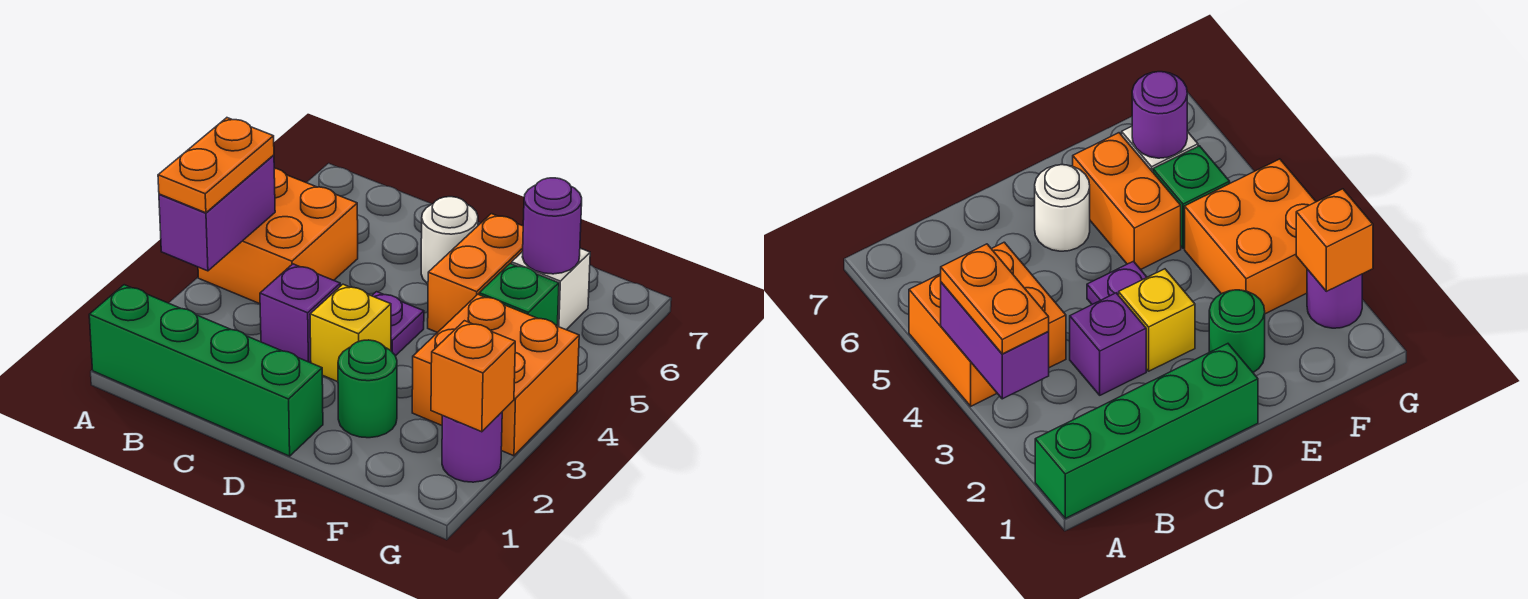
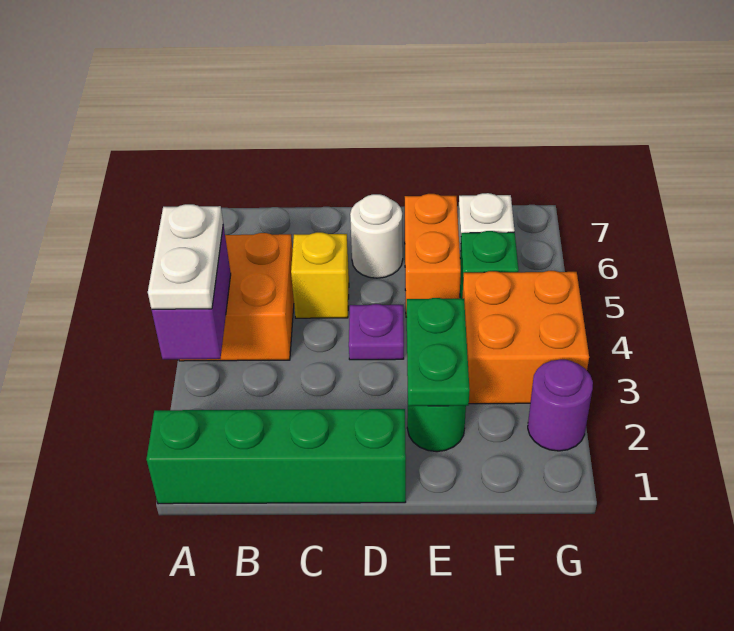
orange 1x2 plate [158,118,274,213] -> white 1x2 plate [148,204,223,309]
purple 1x1 brick [260,264,340,363] -> none
yellow 1x1 brick [310,284,391,382] -> yellow 1x1 brick moved to [291,232,349,318]
none -> green 1x2 plate [407,298,470,406]
purple 1x1 round brick [522,178,582,274] -> none
orange 1x1 brick [431,321,515,432] -> none

